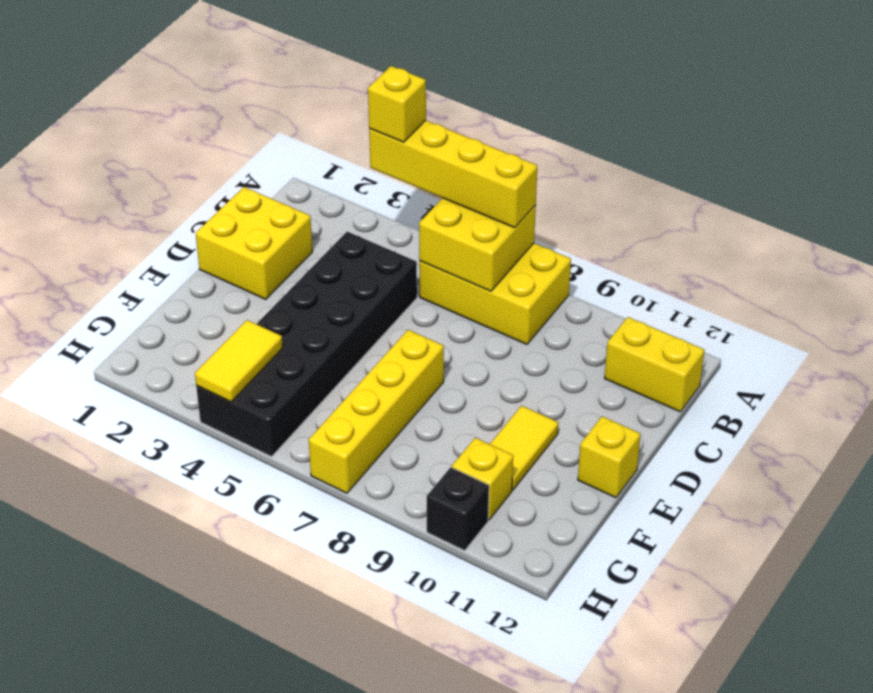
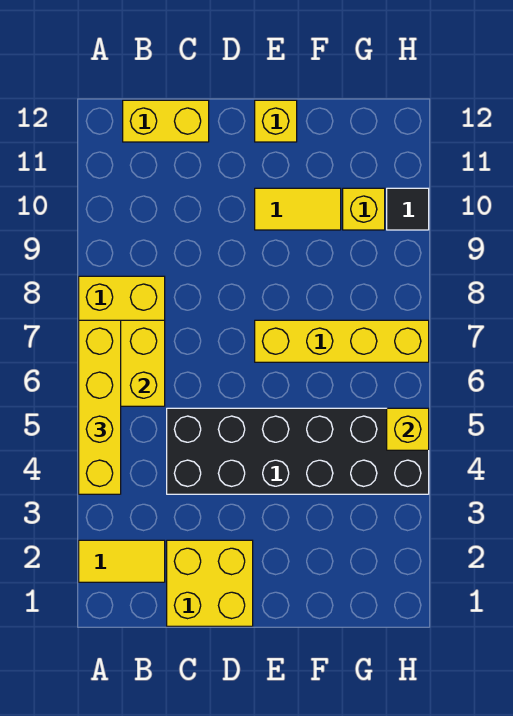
yellow 1x1 brick [368,66,426,142] -> yellow 1x1 brick moved to [387,408,429,450]
yellow 1x2 brick [604,317,704,412] -> yellow 1x2 brick turned to [123,100,209,142]
yellow 1x2 tile [195,320,283,402] -> yellow 1x2 tile moved to [79,540,165,582]
black 1x1 brick [427,467,489,551] -> black 1x1 tile [387,188,429,230]

